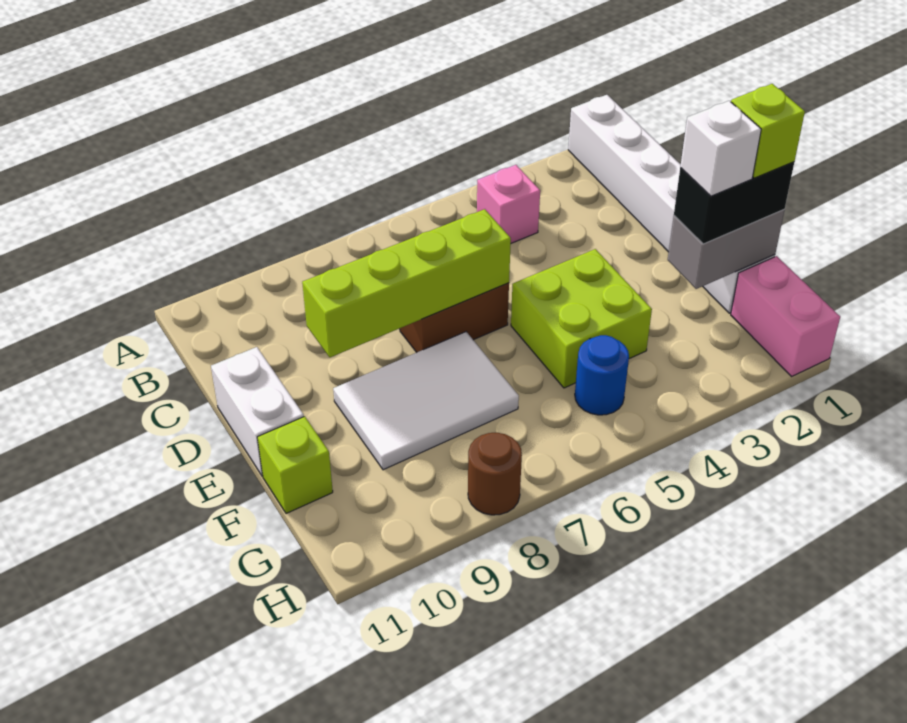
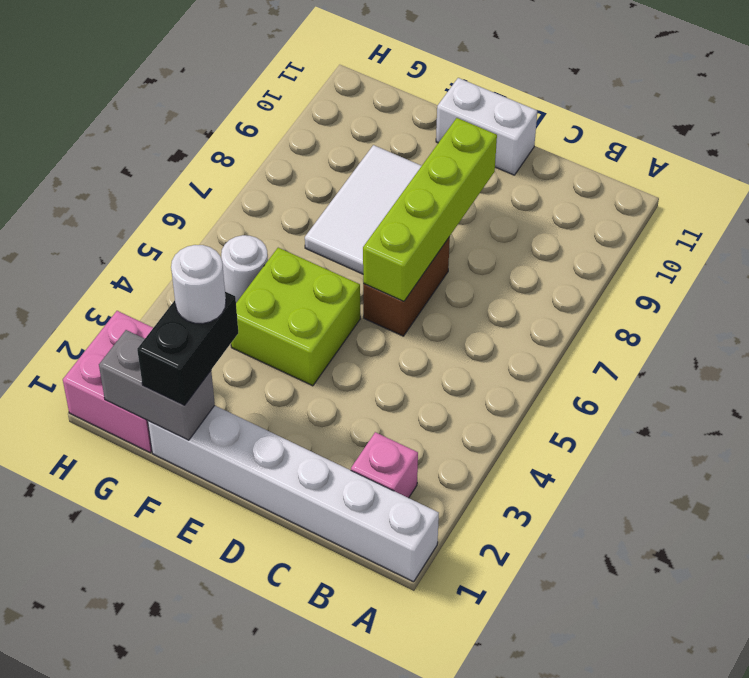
pink 1x1 brick [477,165,540,243] -> pink 1x1 brick moved to [351,432,418,498]
grey 1x2 brick [668,210,784,289] -> grey 1x2 brick turned to [99,330,215,440]
lime 1x1 brick [731,84,805,178] -> none
white 1x1 brick [680,101,761,196] -> white 1x1 round brick [171,245,226,324]
lime 1x1 brick [257,416,333,514] -> none
pink 1x2 brick [731,256,840,376] -> pink 2x2 brick [63,311,153,453]
blue 1x1 round brick [575,335,629,415] -> white 1x1 round brick [221,235,268,303]
brown 1x1 round brick [468,433,522,515] -> none

